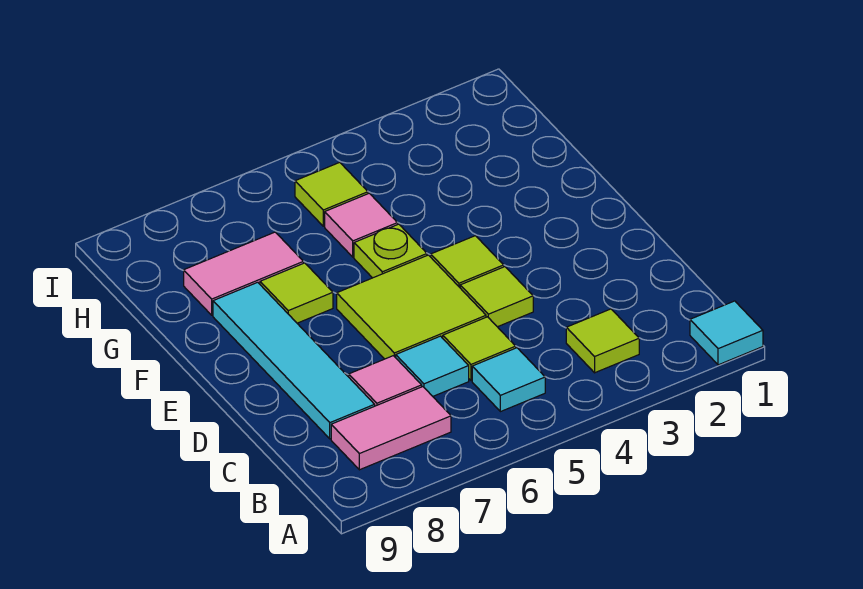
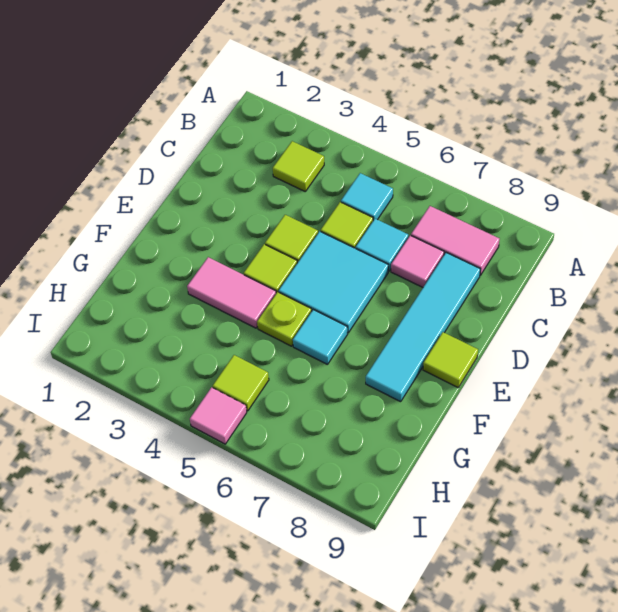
cyan 1x1 tile [690,301,763,365] -> cyan 1x1 tile moved to [293,310,348,364]
lime 2x2 tile [337,255,486,359] -> cyan 2x2 tile [279,231,388,333]
lime 1x1 tile [260,263,333,323] -> lime 1x1 tile moved to [423,332,478,387]
pink 1x1 tile [325,193,398,257] -> pink 1x1 tile moved to [190,387,247,444]
pink 1x2 tile [184,232,303,315] -> pink 1x2 tile moved to [187,257,276,328]

